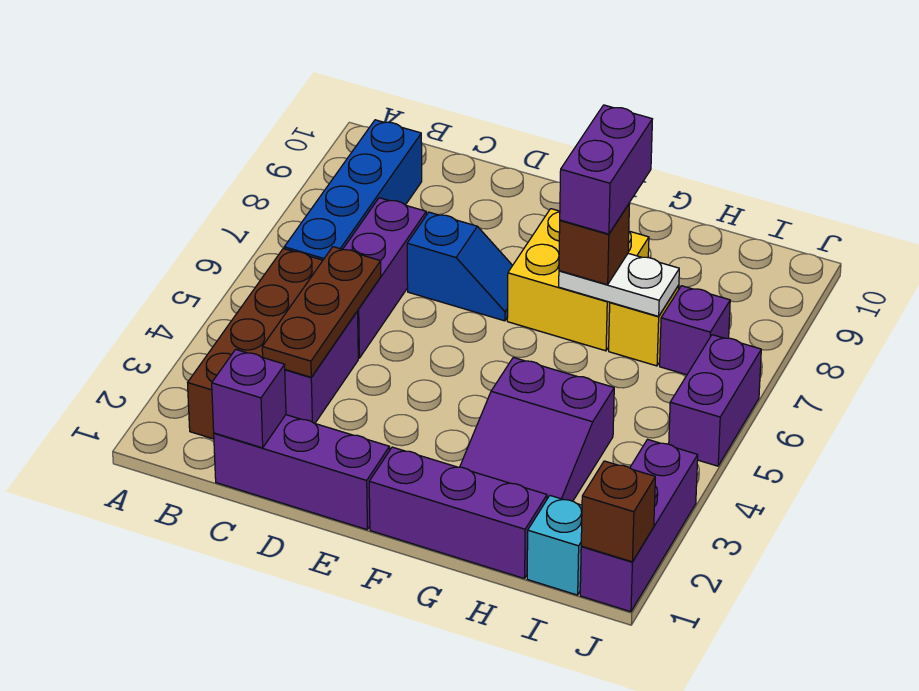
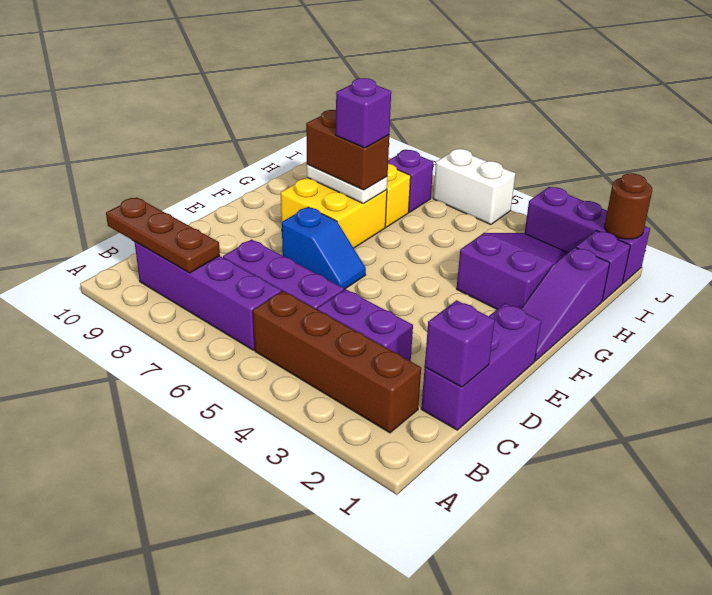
blue 1x4 brick [284,120,422,260] -> purple 1x4 brick [135,242,281,350]
brown 1x3 plate [262,247,381,377] -> brown 1x3 plate moved to [106,197,220,273]
blue 1x2 slope [407,212,513,321] -> blue 1x2 slope turned to [282,207,366,289]
purple 1x3 brick [369,447,547,579] -> purple 1x3 slope [522,247,610,361]
purple 2x3 slope [460,357,614,501] -> purple 2x3 slope turned to [457,233,568,309]
white 1x2 plate [559,253,679,316] -> white 1x2 plate turned to [307,164,387,204]
brown 1x1 brick [559,203,630,285] -> brown 1x2 brick [306,110,389,190]
purple 1x2 brick [560,105,652,234] -> purple 1x1 brick [336,78,391,148]
cyan 1x1 brick [527,496,582,595] -> purple 1x1 brick [576,231,630,301]
brown 1x1 brick [581,461,655,562] -> brown 1x1 round brick [605,173,652,239]
purple 1x2 brick [669,335,761,466] -> white 1x2 brick [433,149,516,225]

